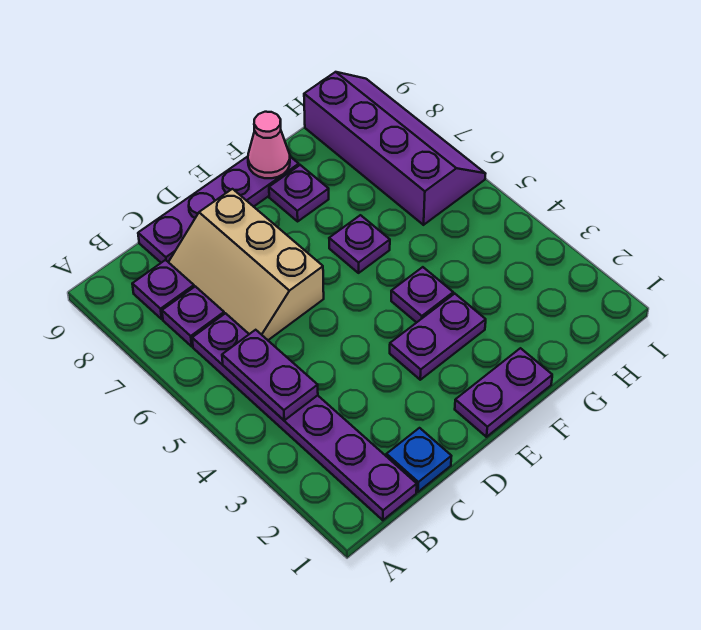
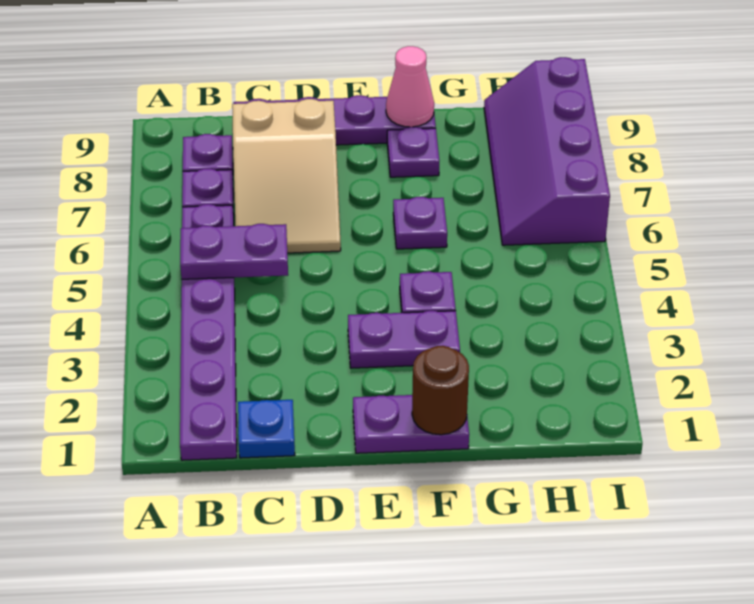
purple 1x2 plate [222,330,318,420] -> purple 1x2 plate turned to [180,224,288,279]
tan 2x3 slope [169,189,324,340] -> tan 2x3 slope turned to [232,99,341,253]
none -> brown 1x1 round brick [412,346,469,435]
purple 2x4 slope [304,72,486,225] -> purple 2x4 slope turned to [484,57,610,245]

